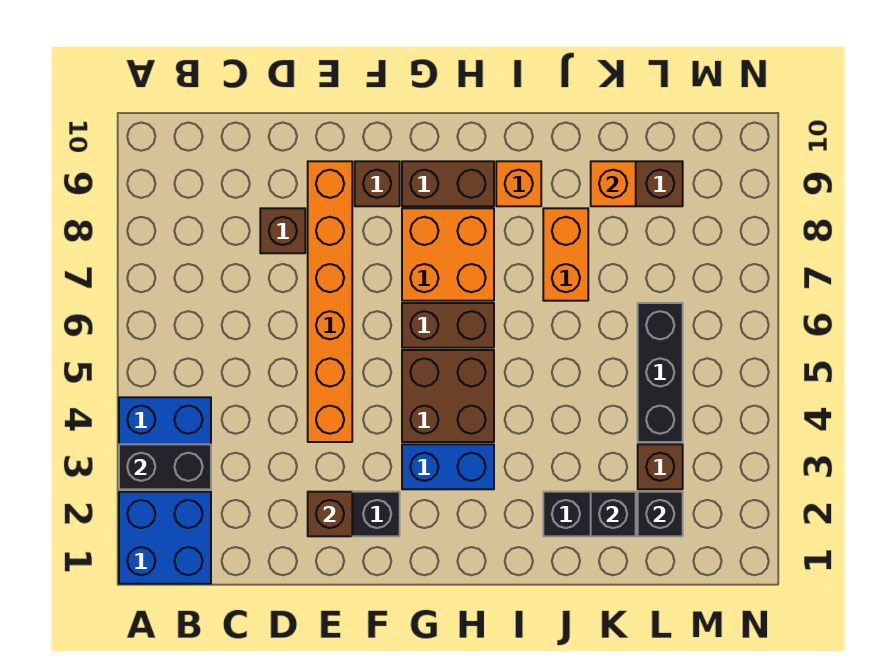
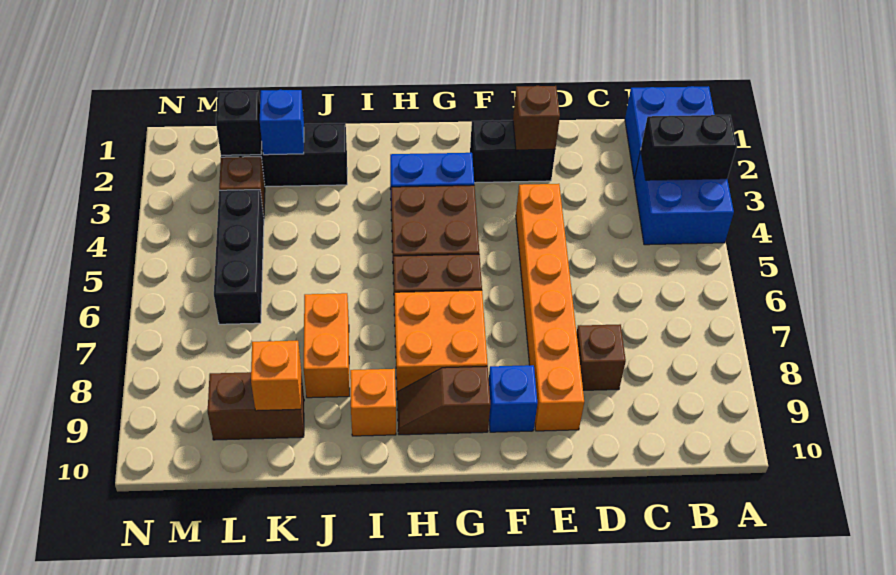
brown 1x1 brick [355,161,400,206] -> blue 1x1 brick [489,365,537,432]
brown 1x2 brick [402,161,494,206] -> brown 1x2 slope [397,366,490,435]
black 1x1 brick [591,492,636,536] -> blue 1x1 brick [260,90,304,155]

